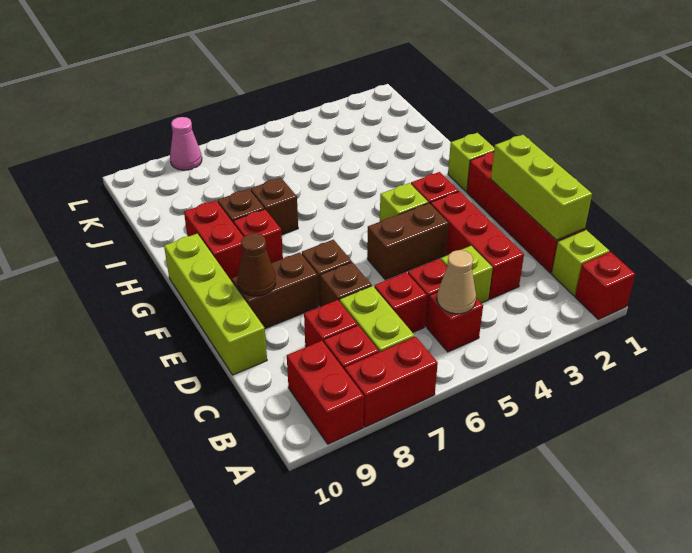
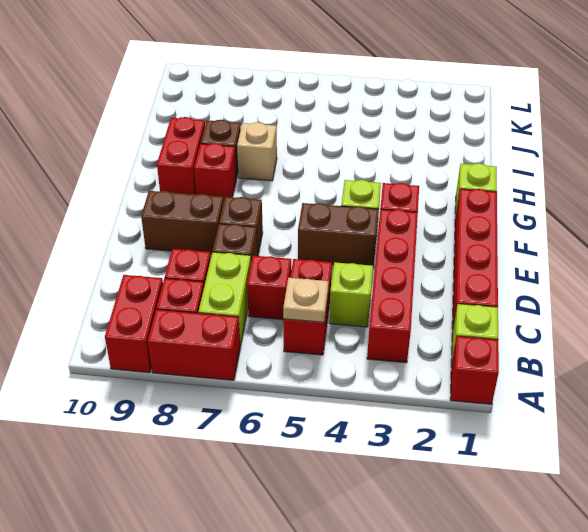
tan 1x1 cone [437,250,476,314] -> tan 1x1 plate [283,278,329,322]
lime 1x3 brick [491,135,592,240] -> none
red 1x3 brick [431,191,524,299] -> red 1x4 brick [367,209,418,363]
lime 1x4 brick [164,234,267,375] -> none
brown 1x1 cone [237,233,276,296] -> none
brown 1x1 brick [251,178,298,235] -> tan 1x1 brick [237,122,277,181]
pink 1x1 cone [170,117,202,170] -> none

